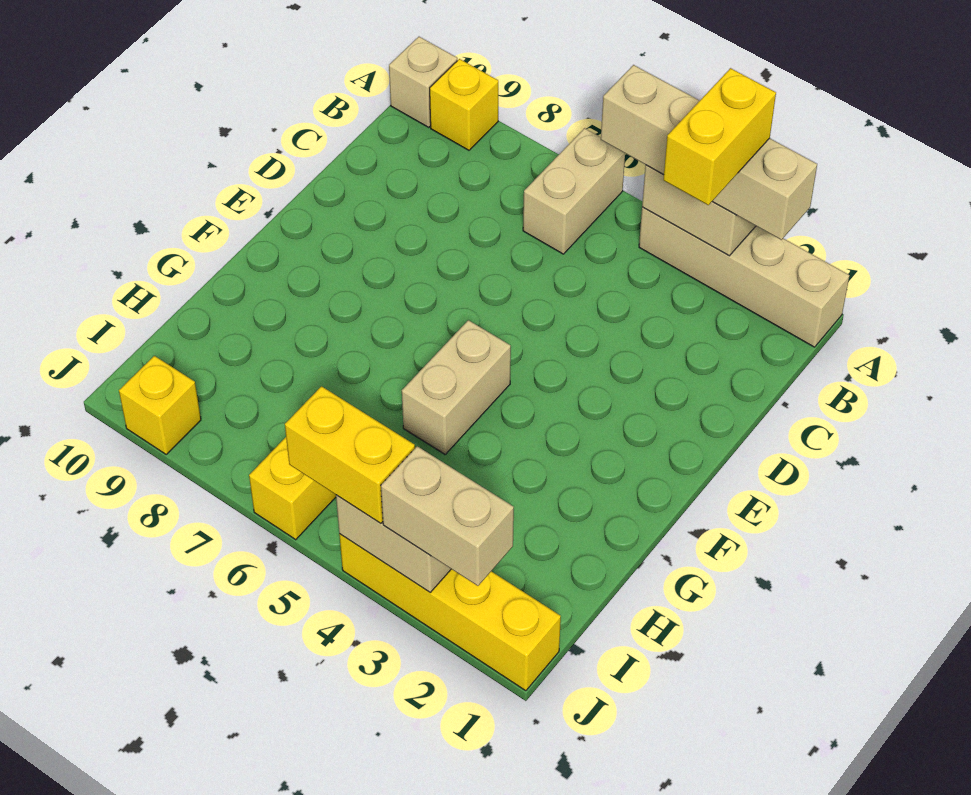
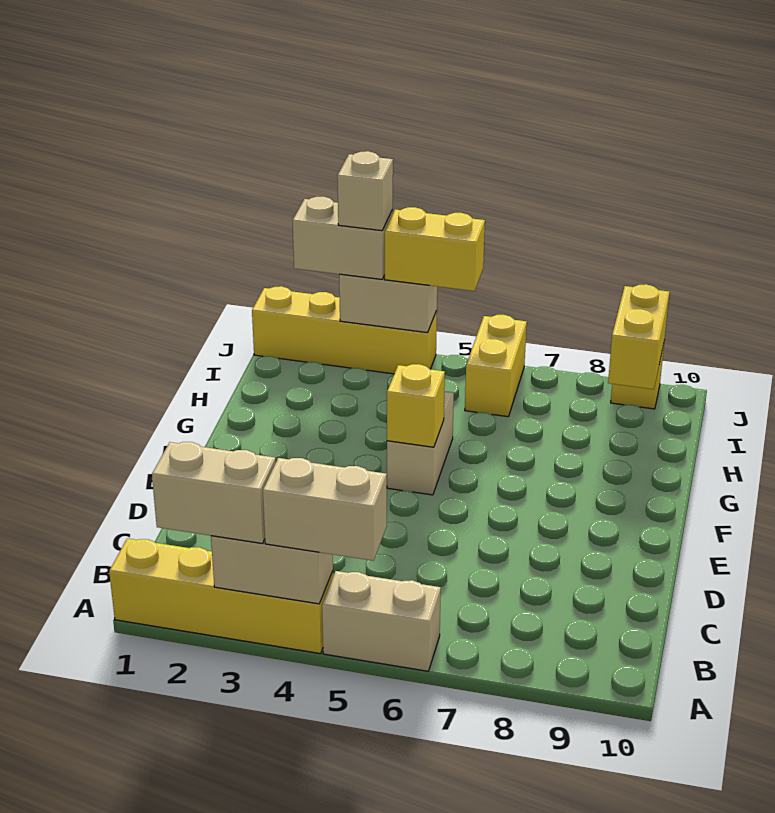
tan 1x4 brick [639,207,849,347] -> yellow 1x4 brick [109,538,333,654]
yellow 1x2 brick [663,68,776,205] -> yellow 1x2 brick moved to [608,284,669,389]
tan 1x2 brick [523,128,625,254] -> tan 1x2 brick turned to [322,571,441,671]
yellow 1x1 brick [430,59,498,150] -> yellow 1x1 brick moved to [387,364,445,447]
tan 1x1 brick [389,37,457,127] -> tan 1x1 brick moved to [337,151,393,231]

